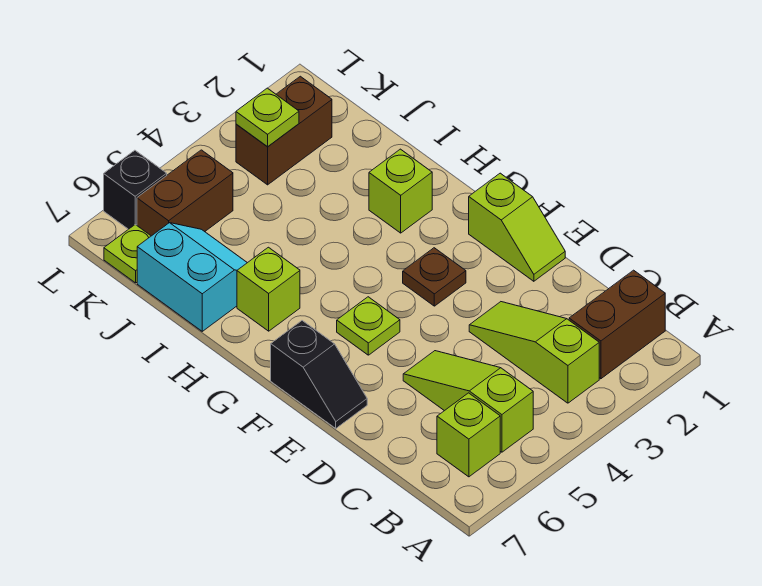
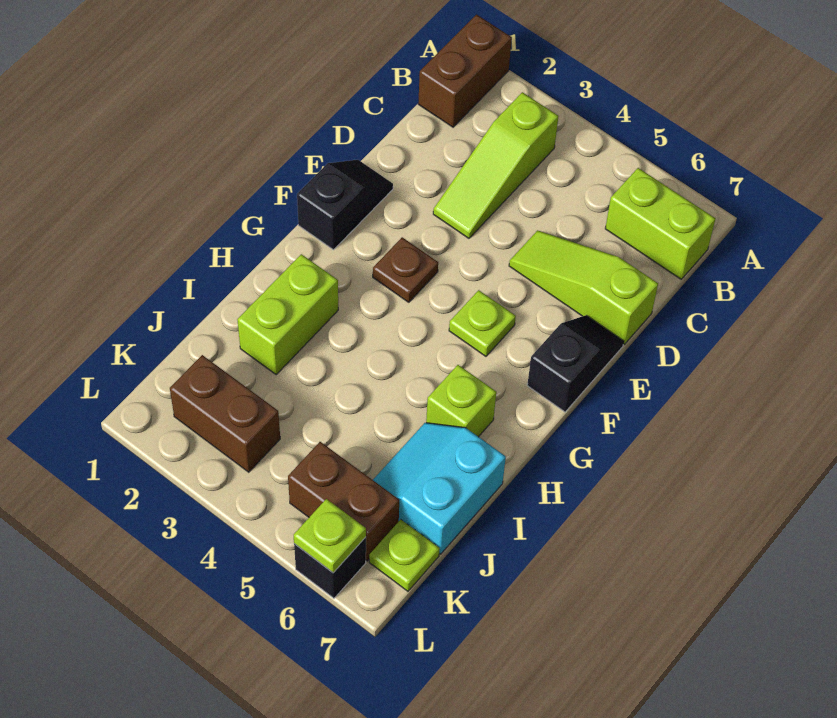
brown 1x2 brick [569,270,665,379] -> brown 1x2 brick turned to [418,15,512,127]
lime 1x3 slope [403,351,533,452] -> lime 1x3 slope turned to [509,230,658,344]
lime 1x1 brick [437,393,500,477] -> lime 1x2 brick [605,168,716,279]
lime 1x2 slope [469,173,565,281] -> black 1x2 slope [297,160,393,250]
lime 1x1 brick [369,149,432,233] -> lime 1x2 brick [237,254,338,375]
lime 1x1 plate [236,88,299,147] -> lime 1x1 plate moved to [294,499,366,573]

